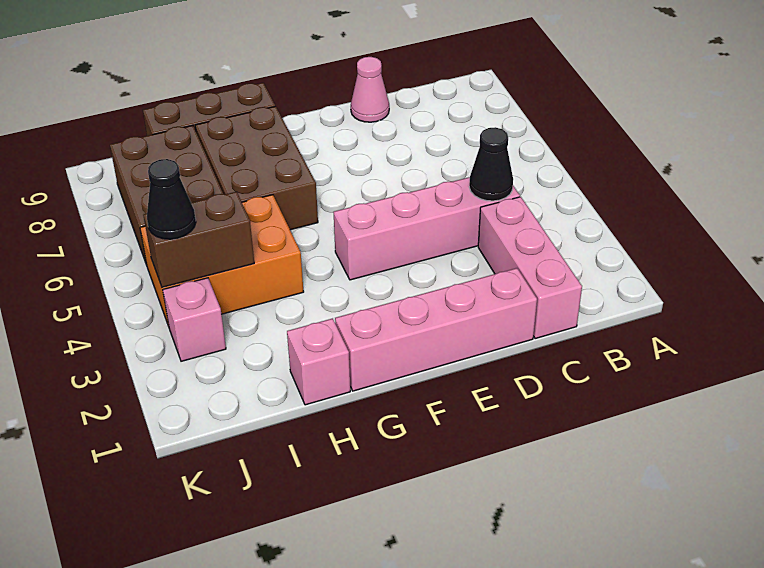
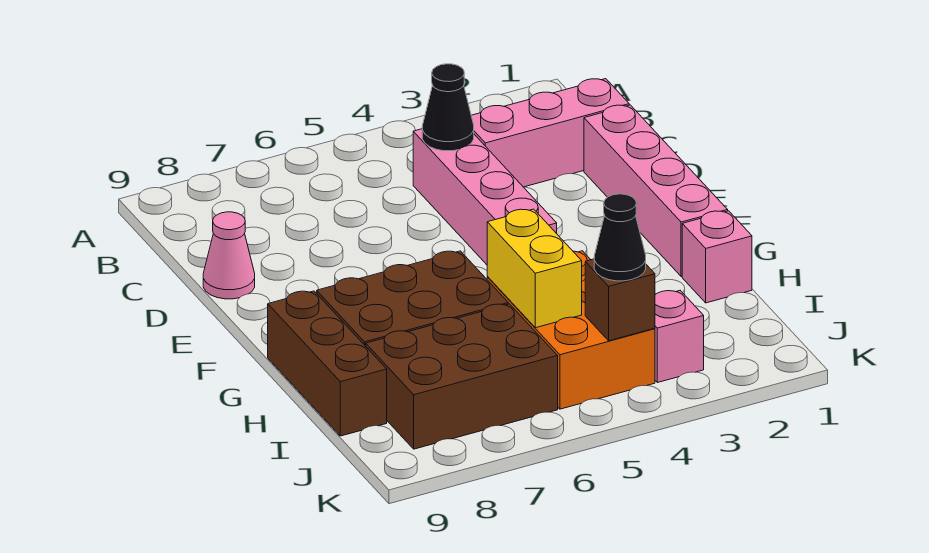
none -> yellow 1x2 brick [487,209,582,328]
brown 1x2 brick [143,192,254,287] -> brown 1x1 brick [585,259,655,341]

